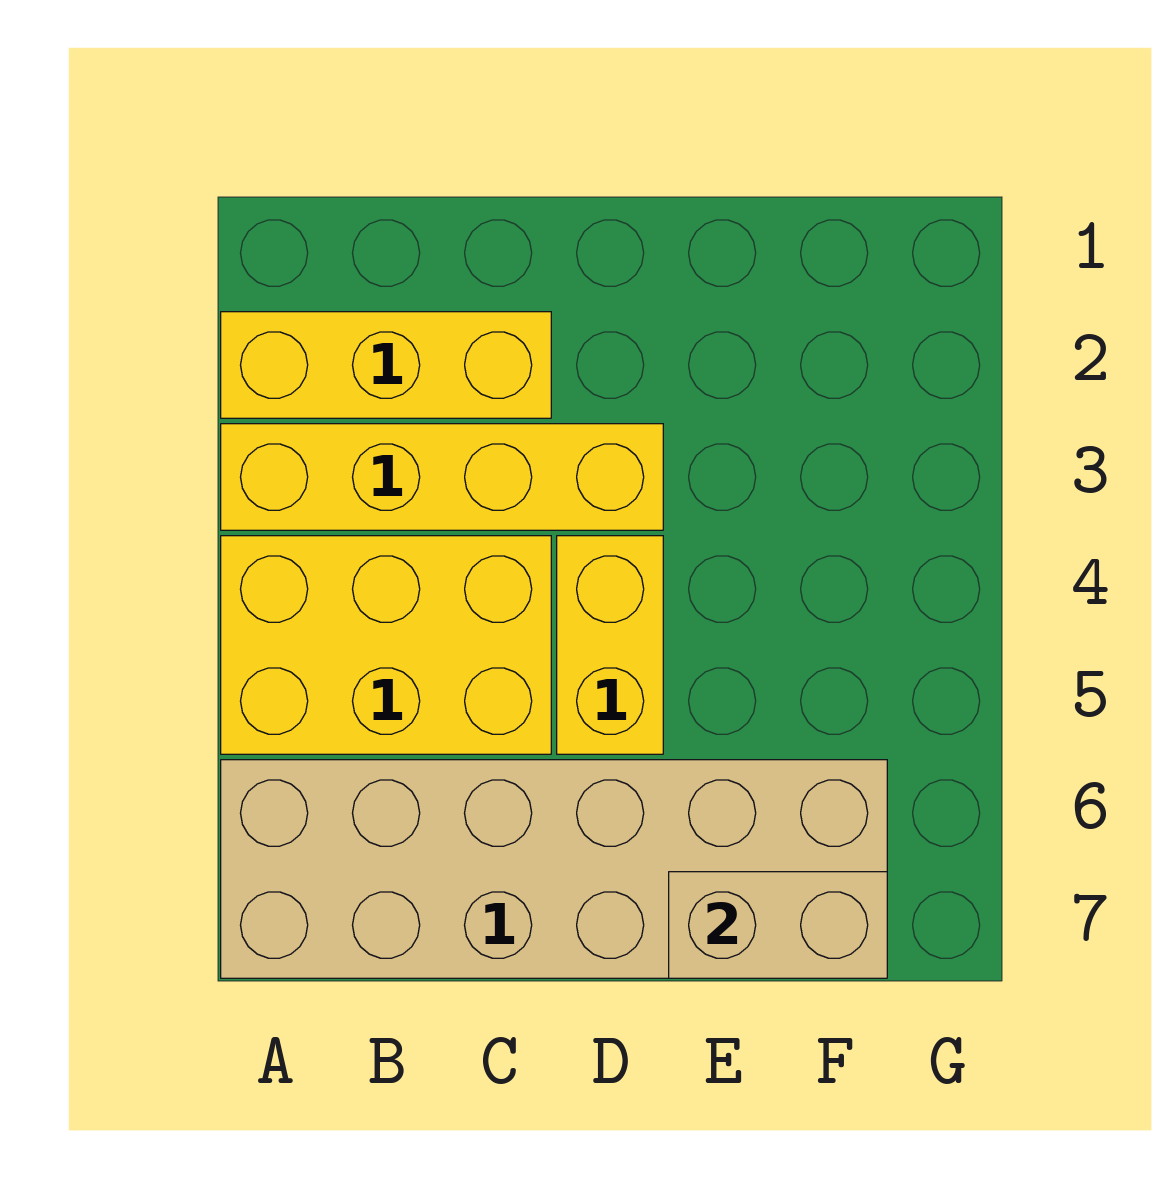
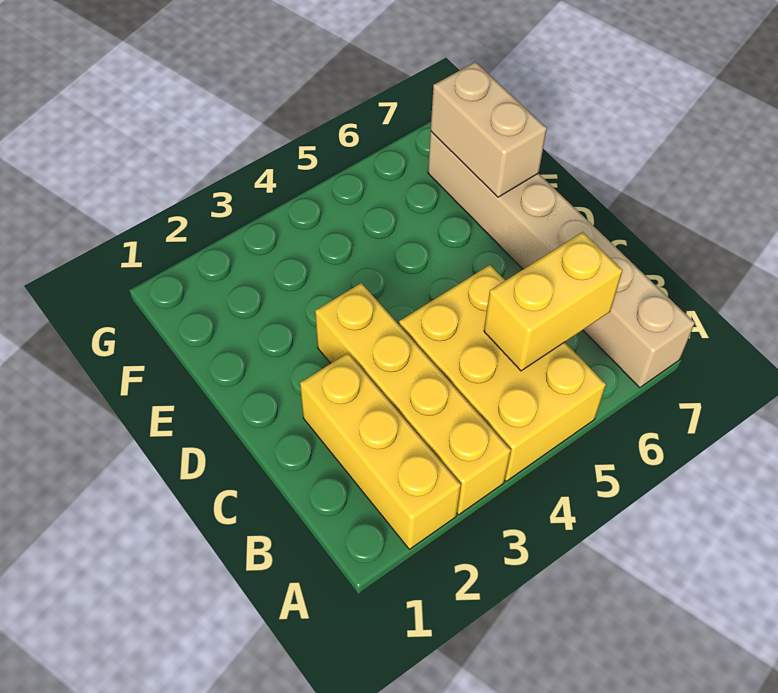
tan 2x6 brick [221,760,887,978] -> tan 1x6 brick [428,132,695,388]
yellow 1x2 brick [557,536,663,754] -> yellow 1x2 brick moved to [484,232,622,371]

